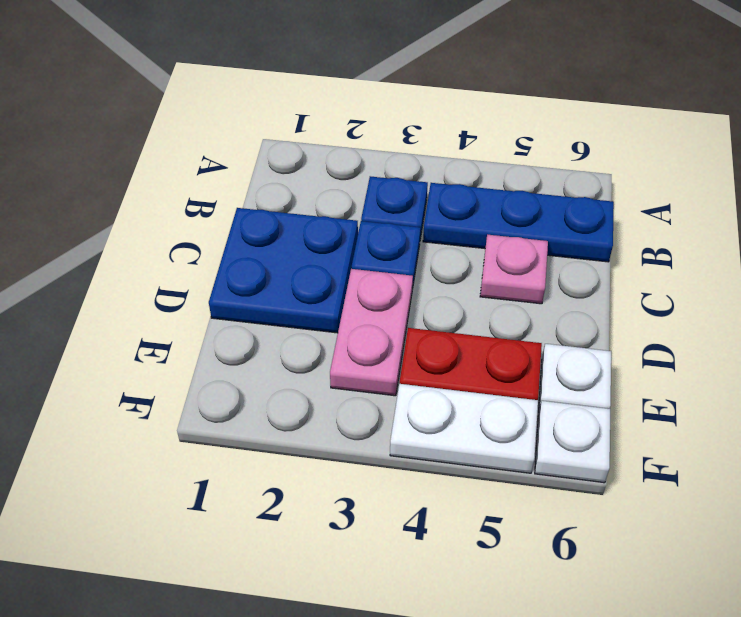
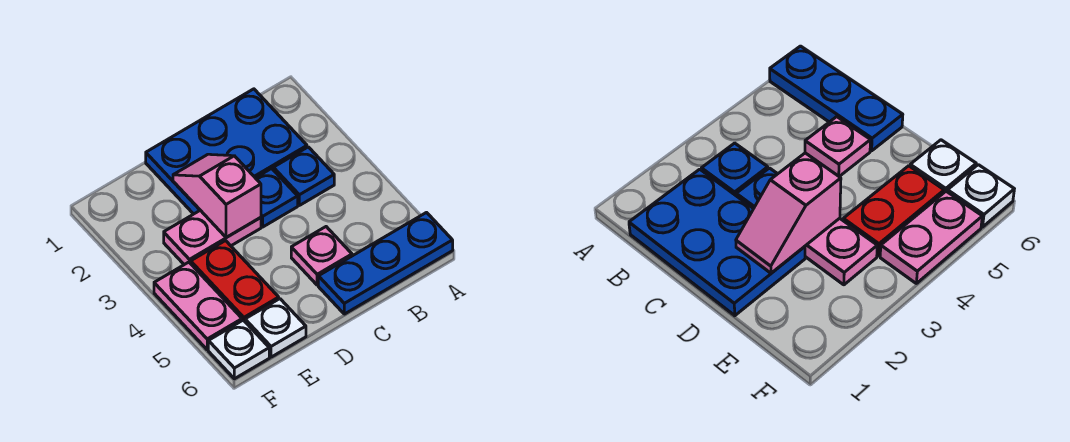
blue 1x3 plate [423,183,614,262] -> blue 1x3 plate turned to [318,213,453,314]
blue 2x2 plate [209,208,358,333] -> blue 2x3 plate [146,89,307,214]
none -> pink 1x2 slope [173,154,261,238]
white 1x2 plate [390,384,538,473] -> pink 1x2 plate [154,262,242,350]

